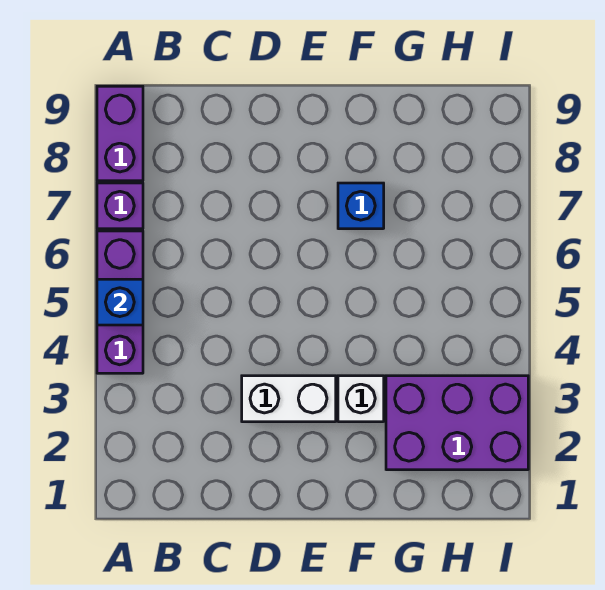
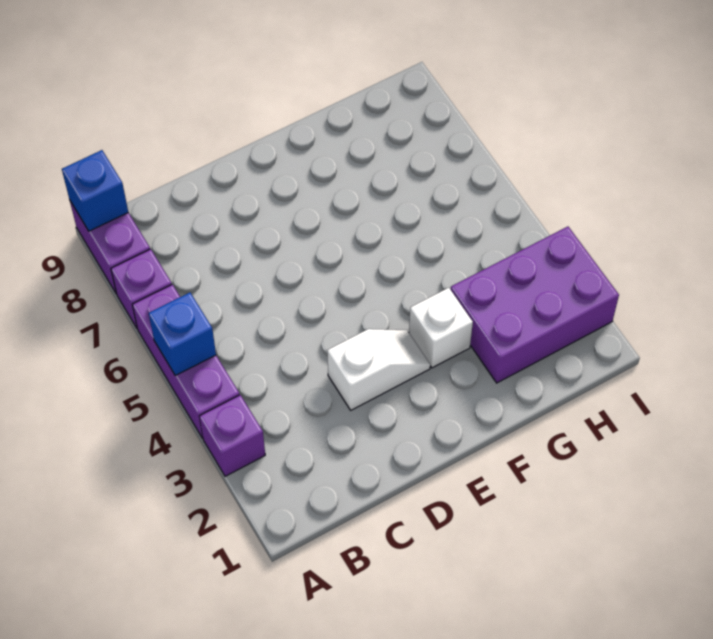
none -> purple 1x1 brick [199,395,265,476]
white 1x2 brick [242,376,336,422] -> white 1x2 slope [327,329,430,410]
blue 1x1 brick [338,183,384,229] -> blue 1x1 brick moved to [62,150,128,231]

